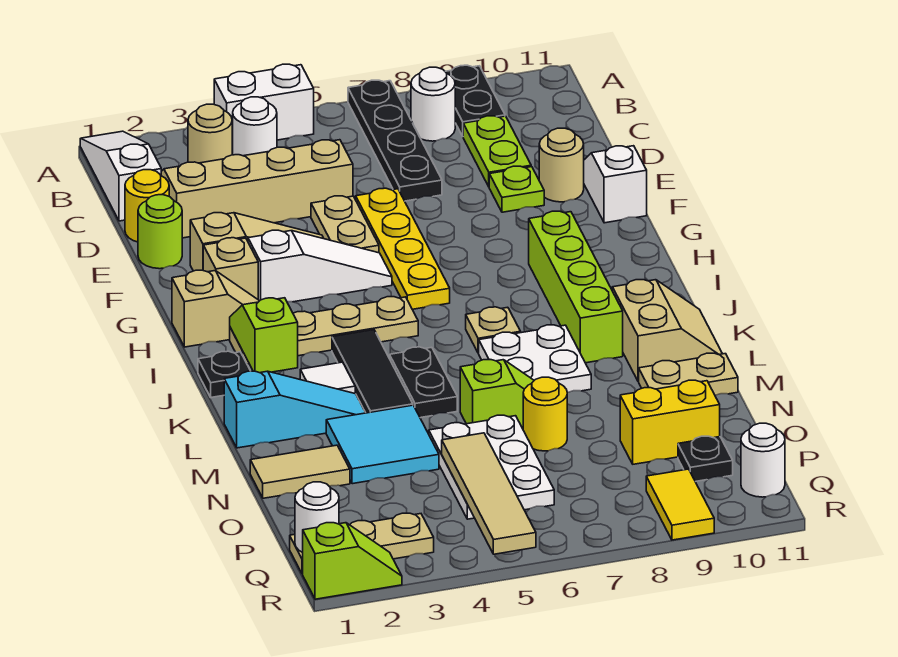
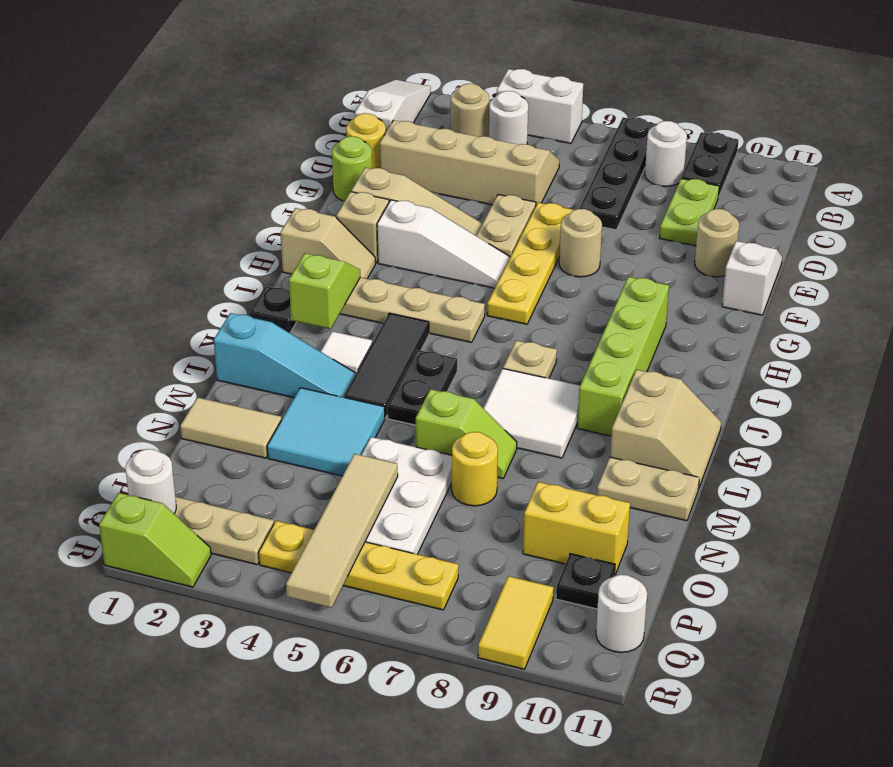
lime 1x1 plate [489,166,544,212] -> none
none -> tan 1x1 round brick [559,209,602,277]
white 2x2 plate [479,325,591,393] -> white 2x2 tile [483,369,580,458]
none -> yellow 1x4 plate [259,521,459,610]

